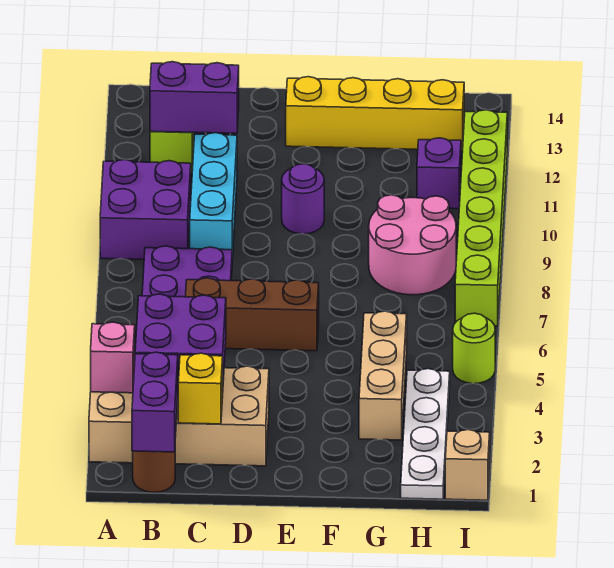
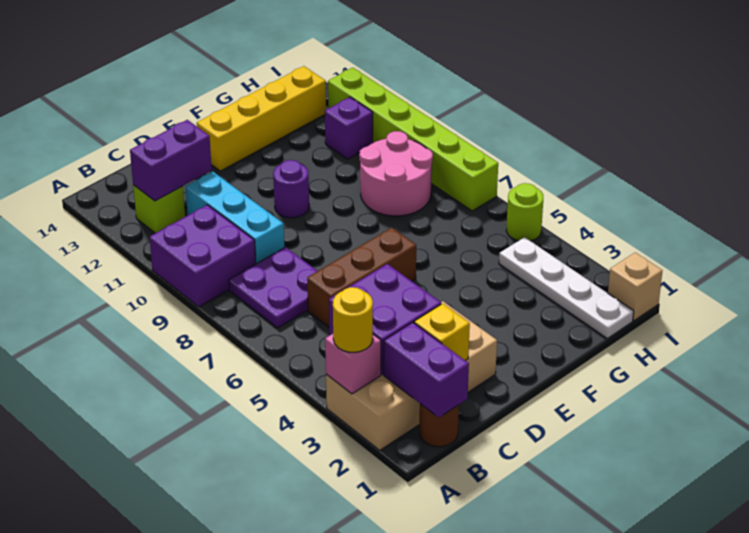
none -> yellow 1x1 round brick [333,287,373,352]
tan 1x3 brick [359,311,407,440] -> none

